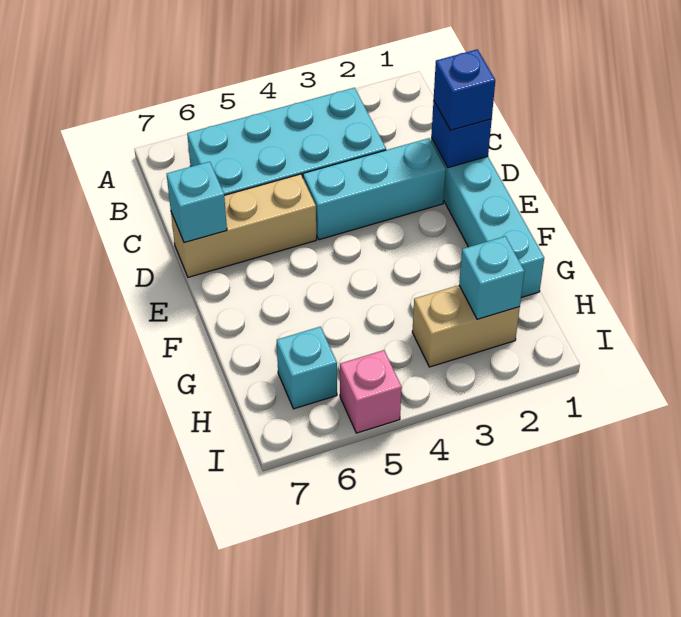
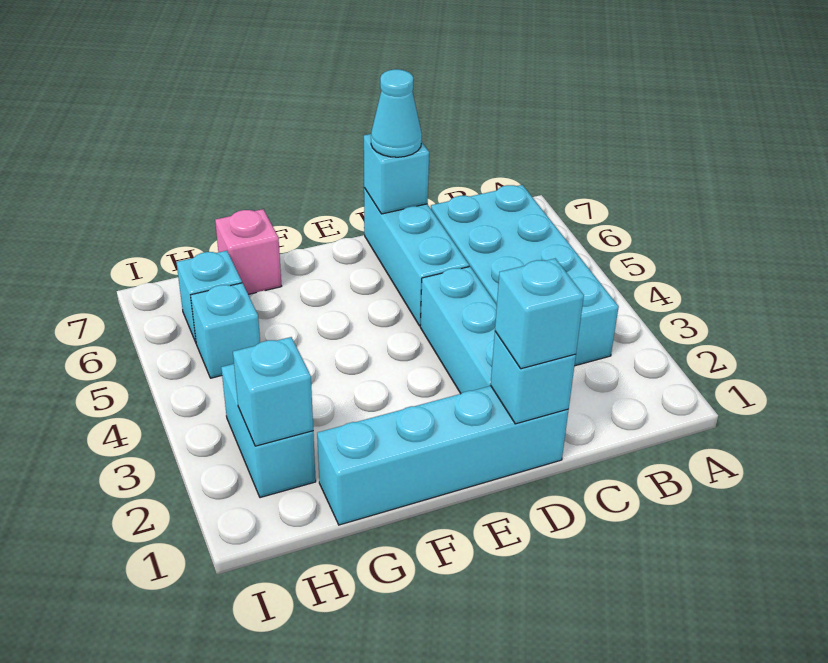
blue 1x1 brick [431,100,492,168] -> cyan 1x1 brick [491,331,576,424]
blue 1x1 brick [434,49,495,130] -> cyan 1x1 brick [495,258,584,369]
tan 1x3 brick [171,174,316,277] -> cyan 1x3 brick [364,188,469,326]
none -> cyan 1x1 cone [371,69,422,157]
tan 1x2 brick [412,285,520,367] -> cyan 1x2 brick [221,364,316,498]
none -> cyan 1x1 brick [191,283,260,378]
pink 1x1 brick [340,350,402,433] -> pink 1x1 brick moved to [215,209,281,294]

